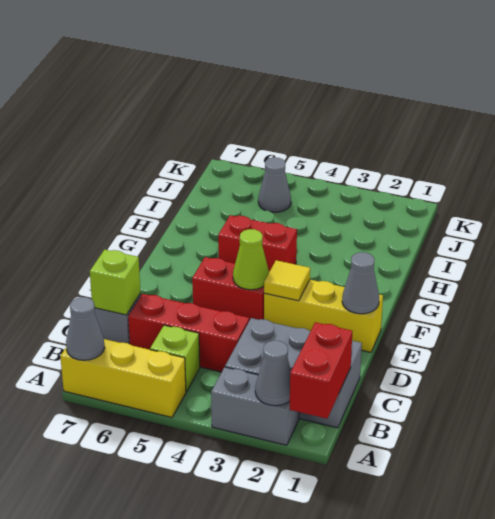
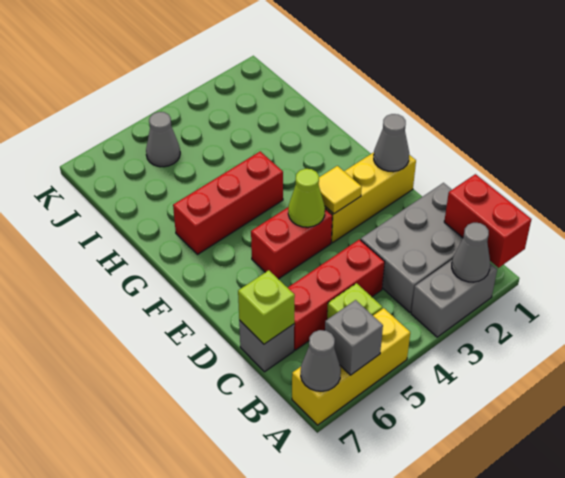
none -> grey 1x1 brick [325,300,383,375]
red 1x2 brick [218,215,297,271] -> red 1x3 brick [173,151,283,254]

